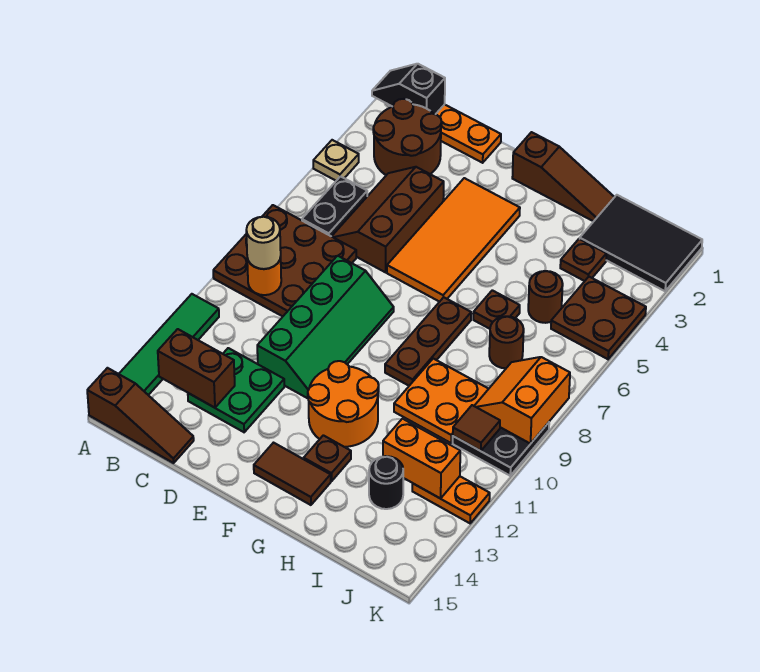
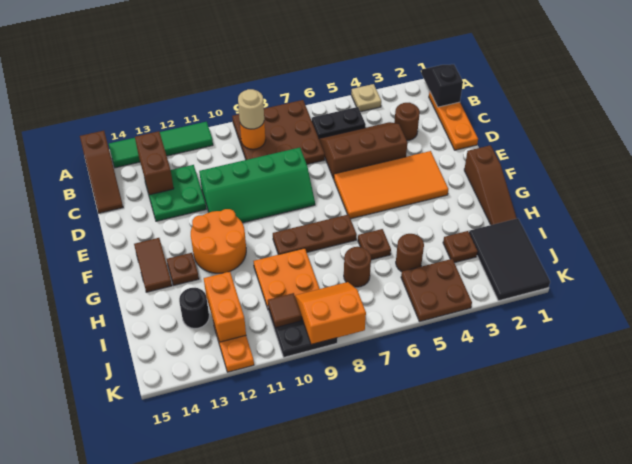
brown 2x2 round brick [373,99,442,175] -> brown 1x1 round brick [394,103,420,141]

